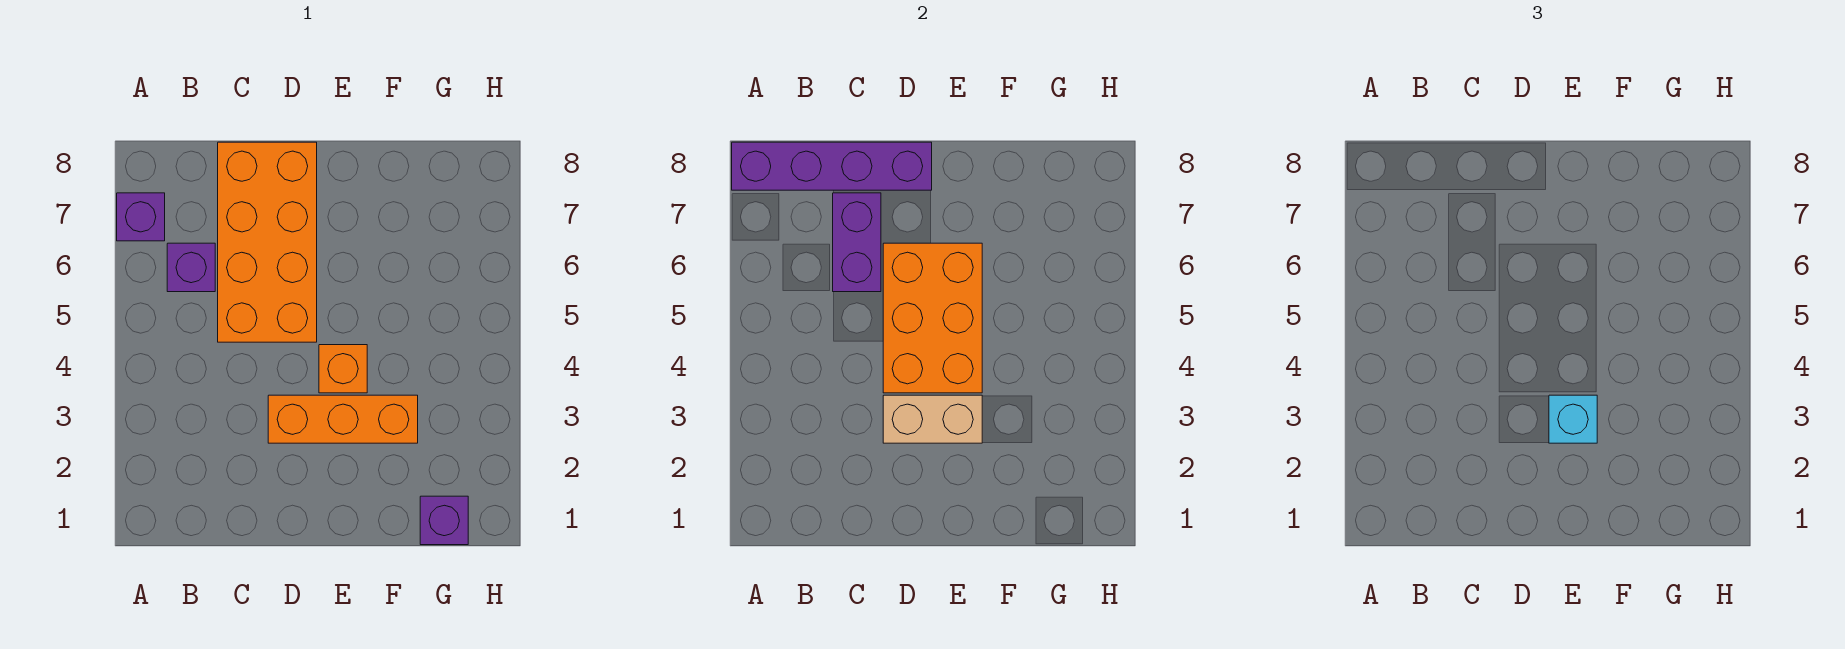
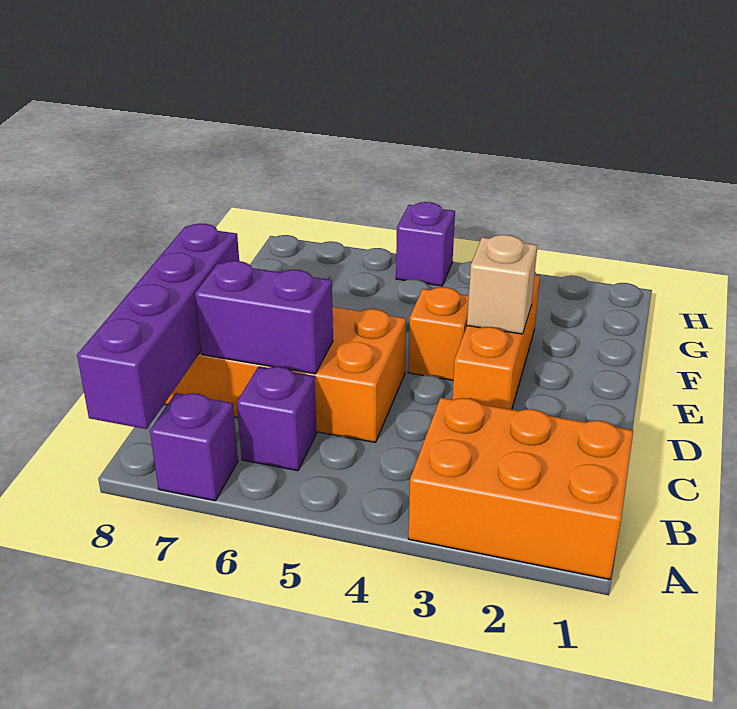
tan 1x2 brick [883,395,982,443] -> tan 1x1 brick [467,235,538,334]
orange 2x3 brick [883,243,982,393] -> orange 2x3 brick moved to [408,398,633,579]
cyan 1x1 brick [1549,395,1597,443] -> none
purple 1x1 brick [420,496,468,545] -> purple 1x1 brick moved to [396,202,455,286]

